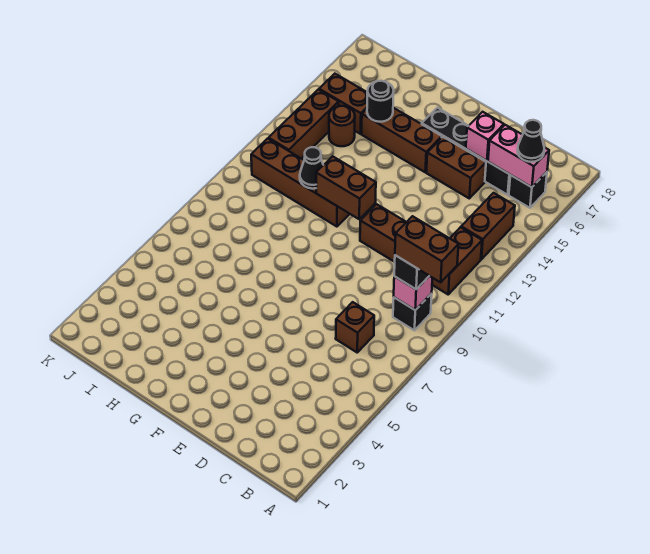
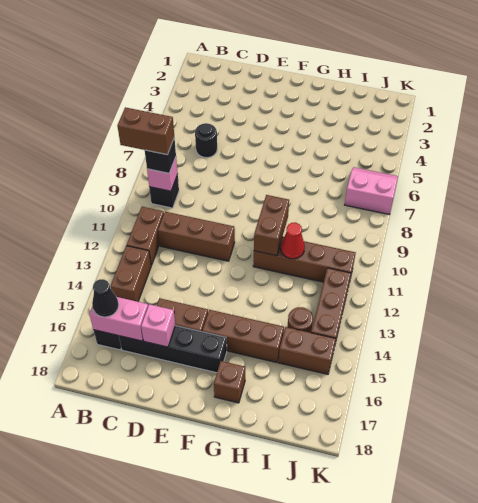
brown 1x1 brick [336,302,374,352] -> brown 1x1 brick moved to [214,361,245,403]
brown 1x2 brick [316,156,376,219] -> brown 1x2 brick turned to [254,195,289,256]
black 1x1 cone [300,147,323,189] -> red 1x1 cone [281,223,305,259]
black 1x1 round brick [367,81,394,122] -> black 1x1 round brick moved to [195,123,217,158]
none -> pink 2x2 slope [345,167,398,214]

